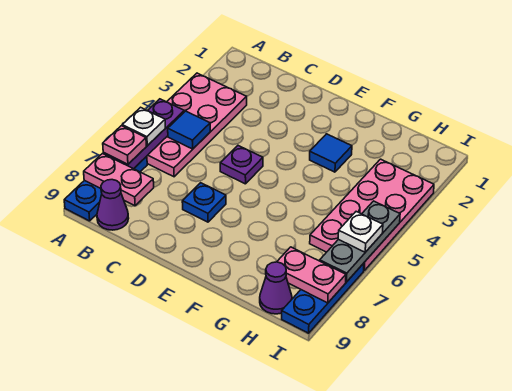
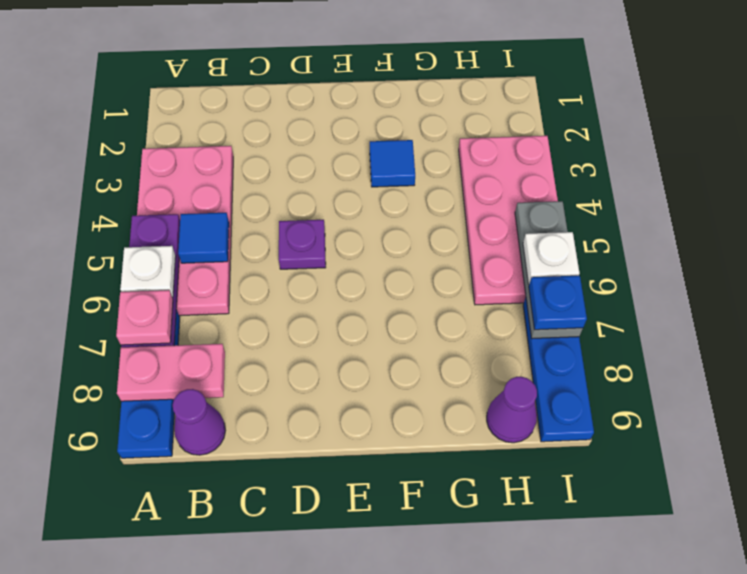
blue 1x1 plate [182,183,226,222] -> blue 1x1 plate moved to [529,276,587,330]
pink 1x2 plate [277,247,346,303] -> none

